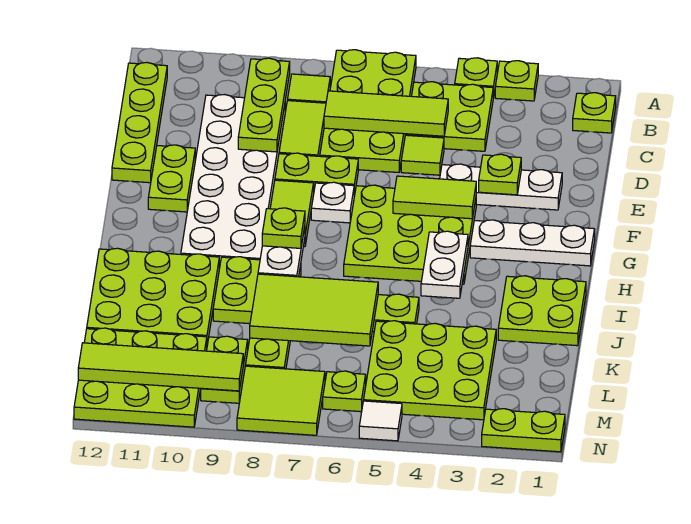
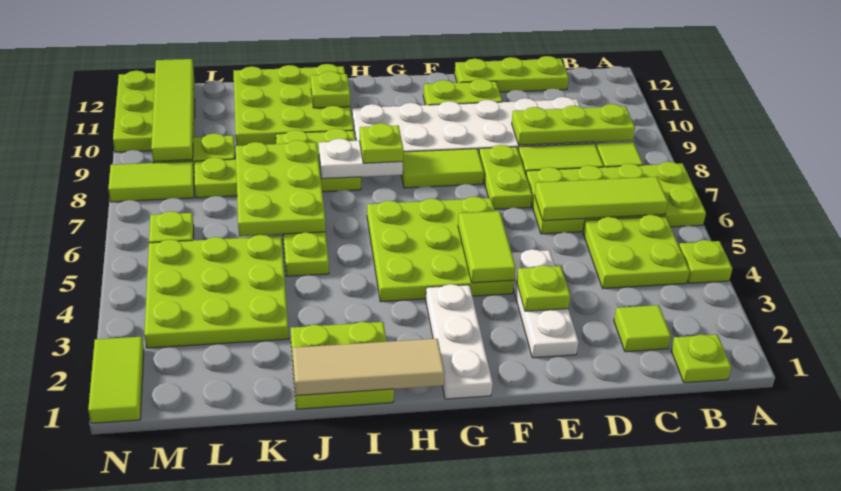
lime 1x1 plate [495,61,538,101] -> lime 1x1 plate moved to [311,71,350,108]
lime 1x4 plate [112,63,167,183] -> lime 1x3 plate [455,56,569,92]
lime 1x3 tile [324,91,448,136] -> lime 1x3 tile turned to [535,177,668,221]
lime 1x1 tile [401,135,444,175] -> lime 1x1 tile moved to [614,305,671,352]
white 1x1 plate [311,182,354,223] -> none
none -> tan 1x3 tile [293,339,445,396]
white 1x2 plate [421,231,468,298] -> none
lime 2x3 tile [250,274,378,346] -> lime 2x3 plate [236,140,326,236]
lime 3x3 plate [74,328,207,427] -> lime 2x3 plate [113,71,195,152]
lime 2x2 tile [237,366,325,435] -> lime 1x2 tile [108,161,194,202]
lime 1x2 plate [482,409,565,452] -> lime 1x2 tile [88,337,144,423]
white 1x1 tile [359,401,402,441] -> none

